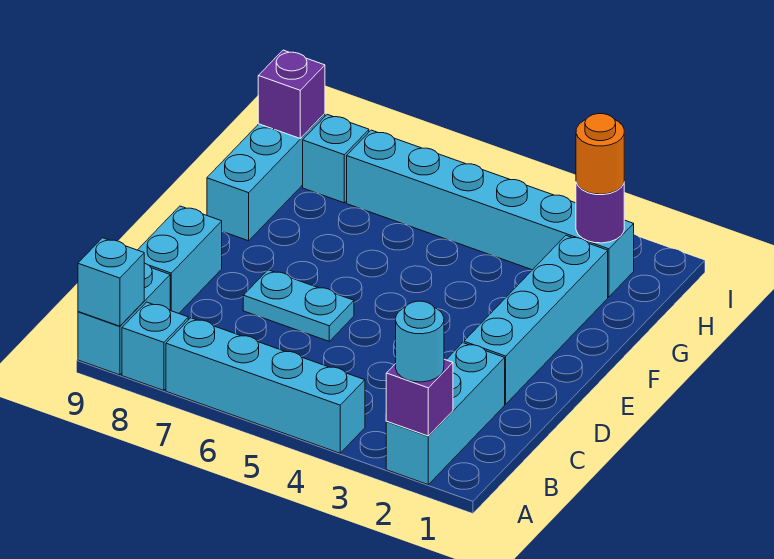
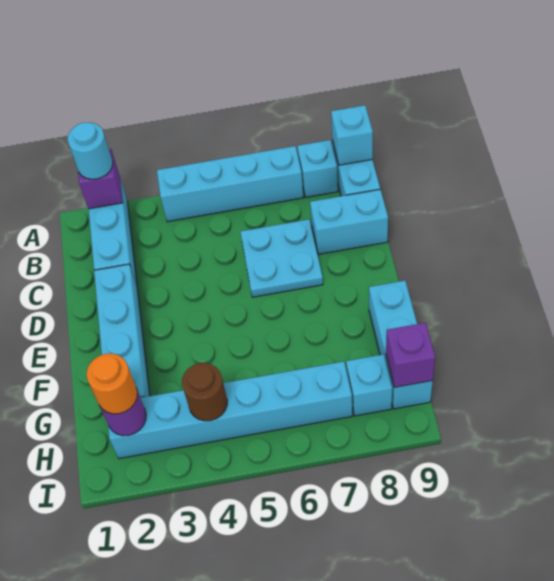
cyan 1x2 brick [138,206,222,313] -> cyan 1x2 brick turned to [310,189,388,254]
cyan 1x2 plate [243,270,354,341] -> cyan 2x2 plate [240,219,323,297]
none -> brown 1x1 round brick [182,363,227,421]

